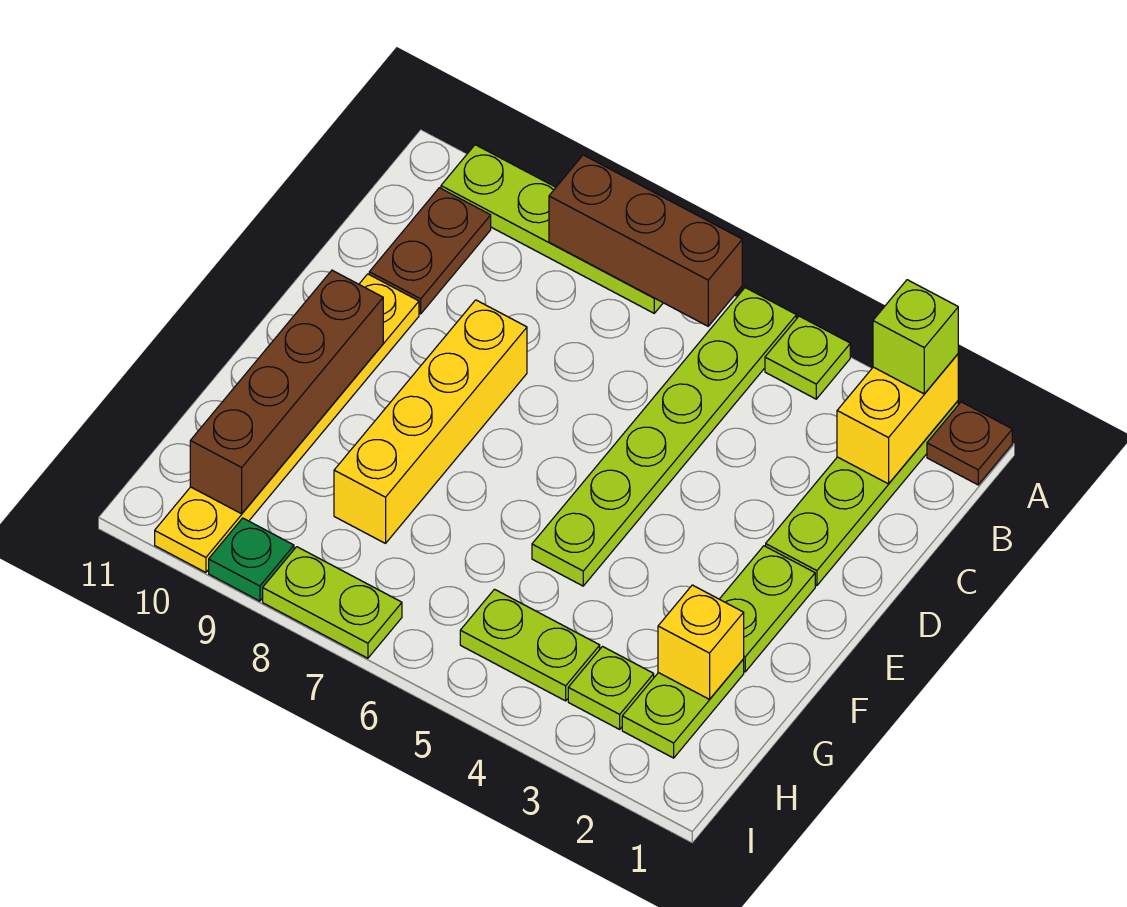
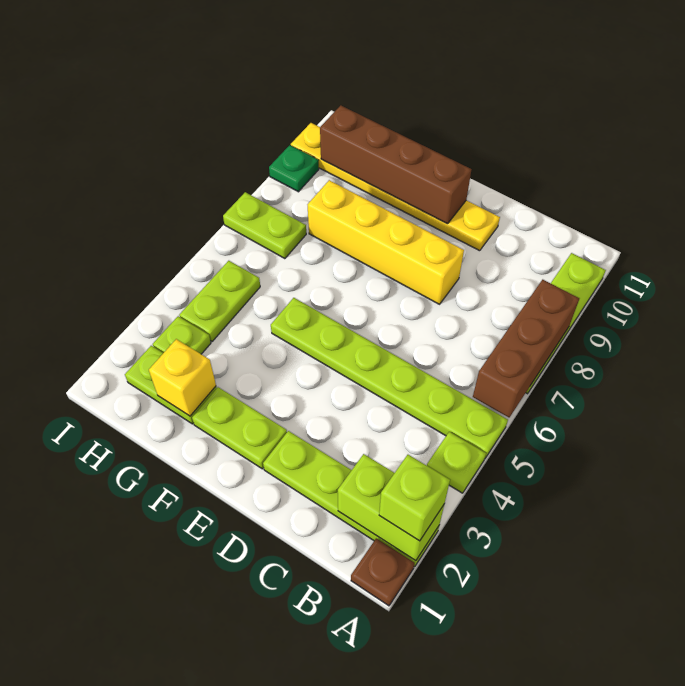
yellow 1x2 brick [837,354,958,484] -> lime 1x2 brick [338,454,444,561]
brown 1x2 plate [369,188,491,314] -> none
lime 1x2 plate [263,547,402,658] -> lime 1x2 plate turned to [223,192,306,259]

